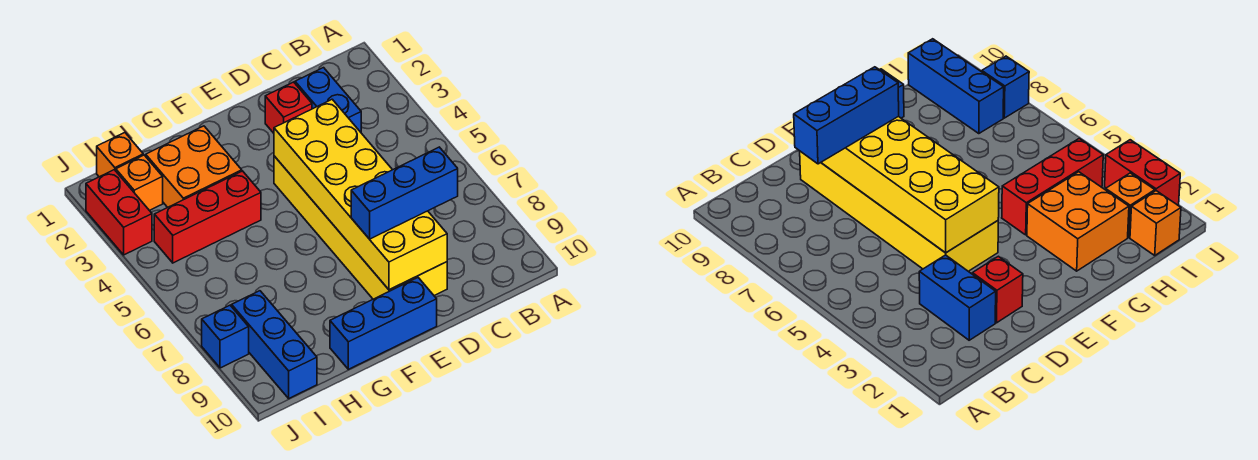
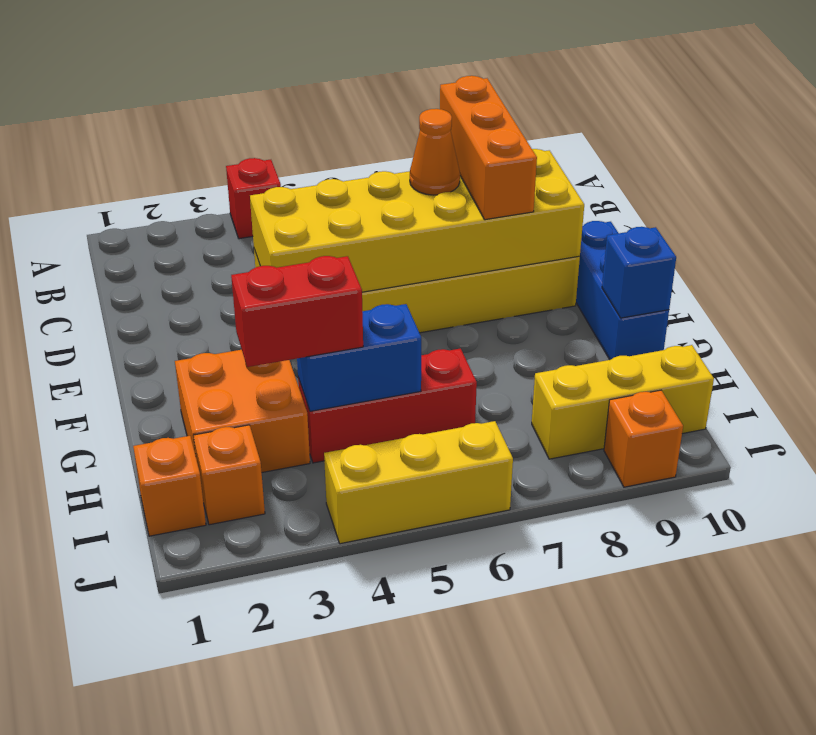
blue 1x2 brick [295,68,361,132] -> blue 1x2 brick moved to [297,304,421,411]
blue 1x3 brick [351,147,458,239] -> orange 1x3 brick [440,76,537,220]
red 1x1 brick [265,82,312,133] -> red 1x1 brick moved to [226,158,281,239]
none -> orange 1x1 cone [410,109,460,195]
red 1x3 brick [154,171,261,263] -> red 1x3 brick turned to [298,349,477,463]
blue 1x3 brick [232,291,317,398] -> yellow 1x3 brick [532,345,714,459]
red 1x2 brick [86,170,152,255] -> red 1x2 brick moved to [231,256,363,367]
none -> yellow 1x3 brick [324,421,513,544]
blue 1x1 brick [202,305,249,368] -> blue 1x1 brick moved to [602,227,676,318]
none -> orange 1x1 brick [604,390,683,487]

